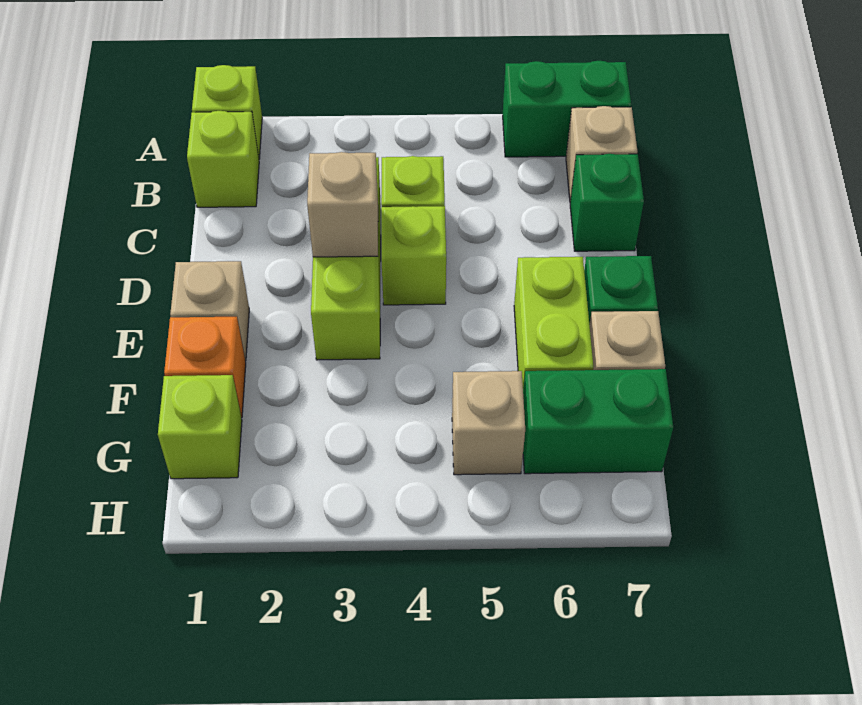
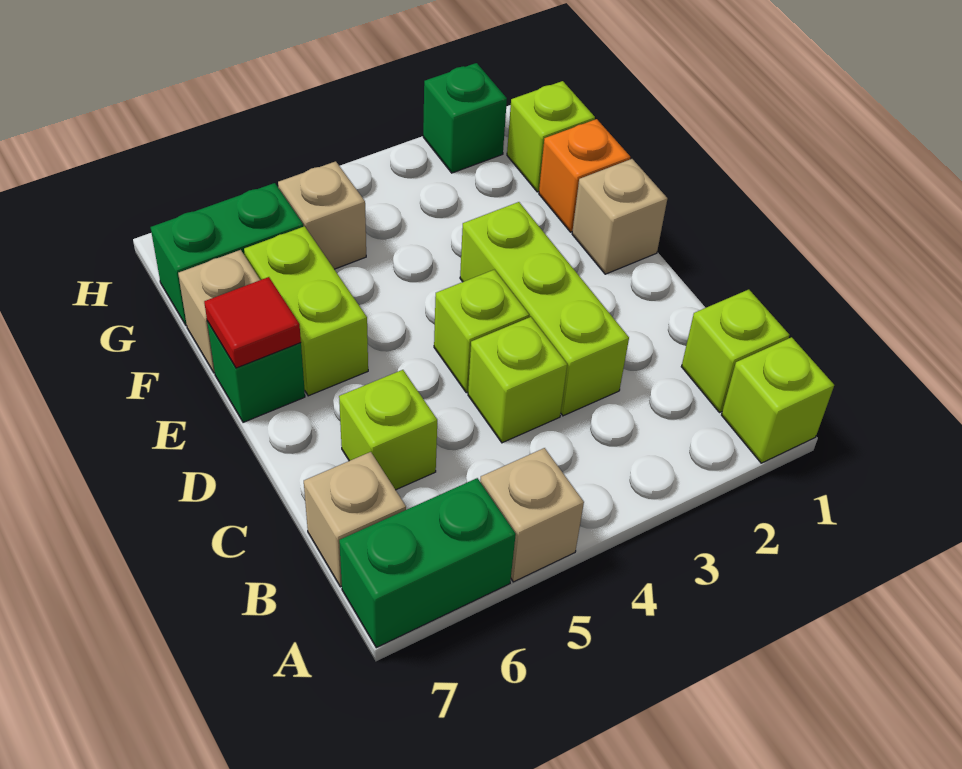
none -> lime 1x1 brick [339,370,437,490]
green 1x1 brick [570,154,644,251] -> green 1x1 brick moved to [423,63,507,173]
tan 1x1 brick [307,152,378,257] -> tan 1x1 brick moved to [480,448,584,582]
none -> red 1x1 tile [204,277,301,368]

